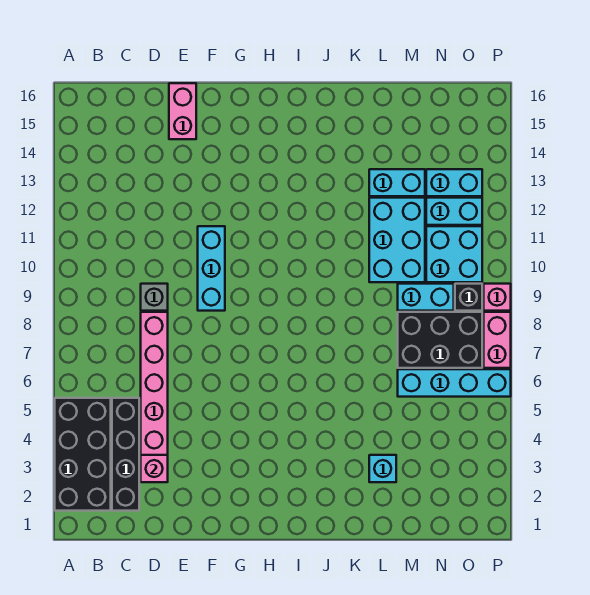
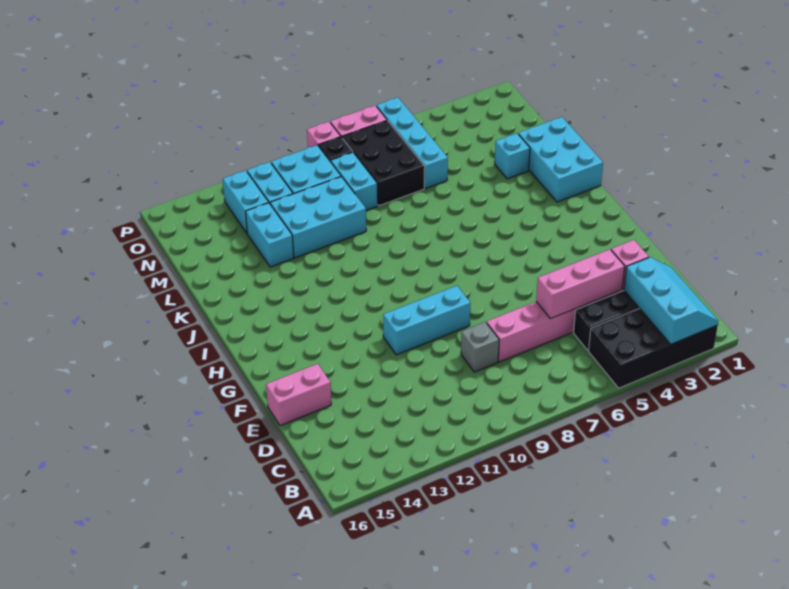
none -> cyan 2x3 slope [624,257,718,344]
none -> pink 1x3 brick [536,249,625,319]
none -> cyan 2x3 brick [518,117,603,202]

